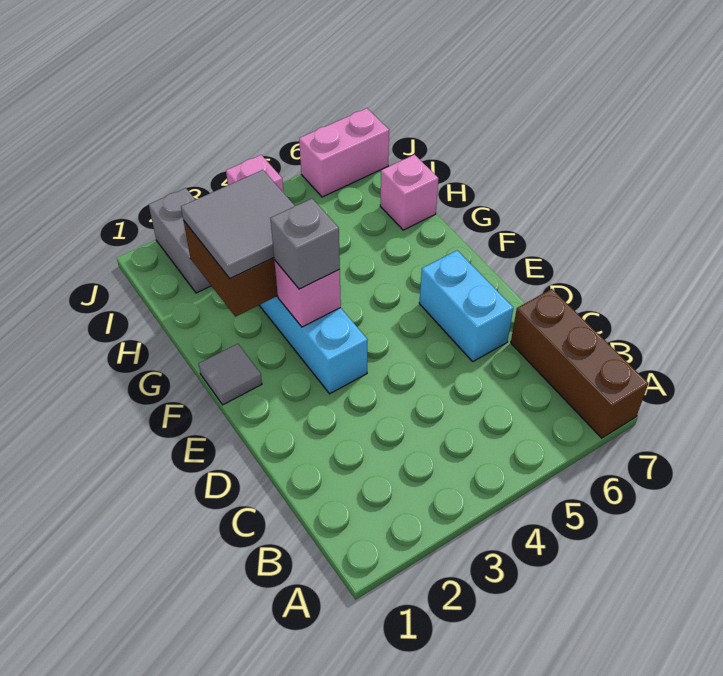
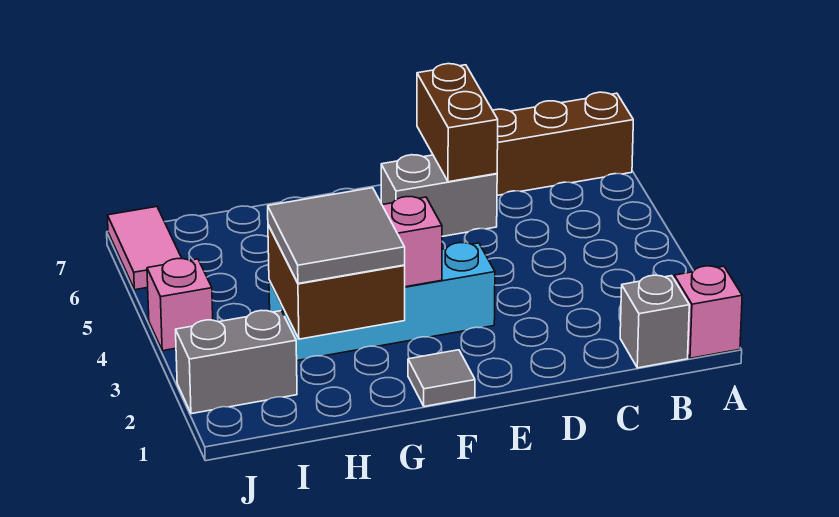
cyan 1x2 brick [419,250,513,361] -> grey 1x2 brick [381,155,497,236]
none -> brown 1x2 brick [417,64,498,182]
grey 1x1 brick [270,199,340,289] -> grey 1x1 brick moved to [620,275,689,368]
pink 1x1 brick [380,155,438,230] -> pink 1x1 brick moved to [674,266,742,358]
pink 1x2 brick [299,108,389,197] -> pink 1x2 tile [107,207,182,290]

